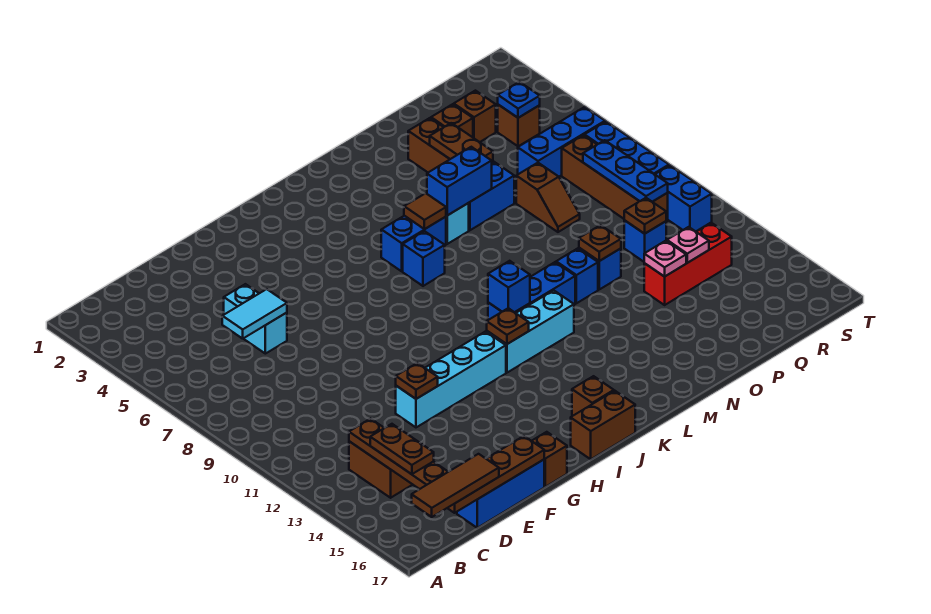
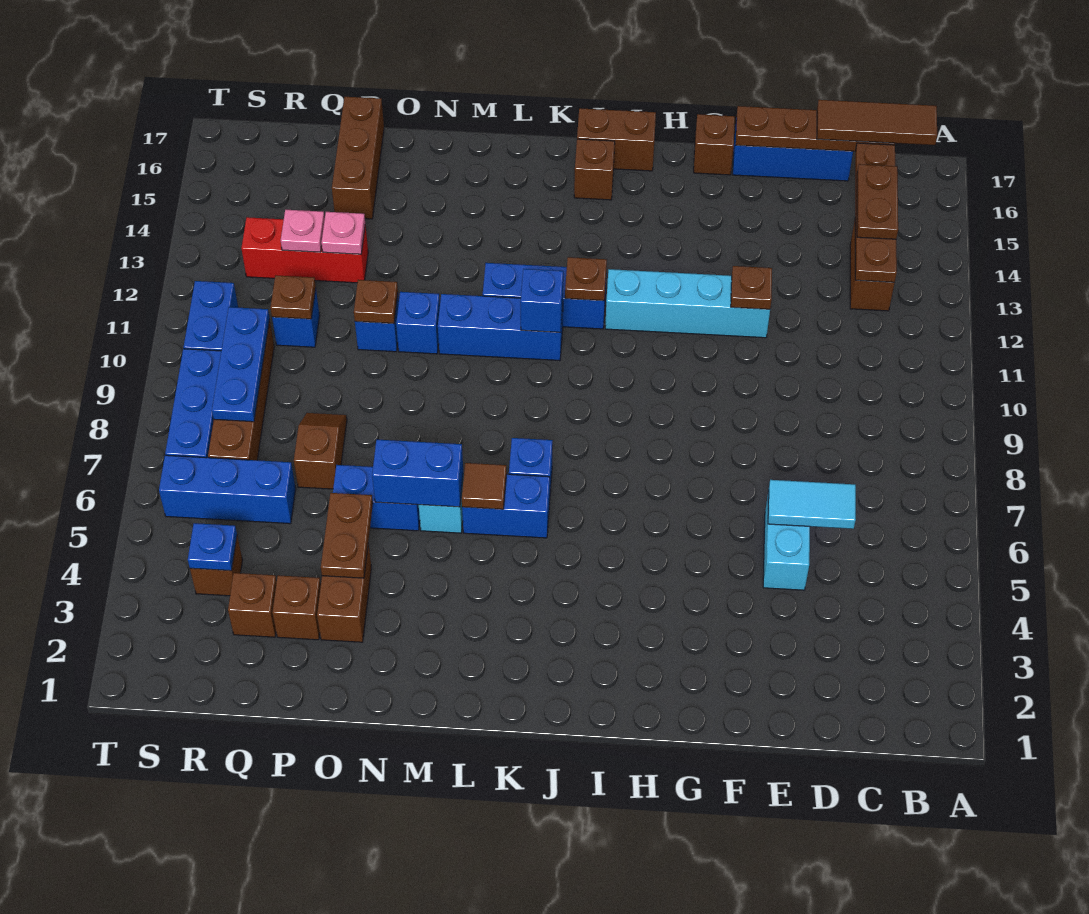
cyan 1x3 brick [487,290,574,373] -> blue 1x3 brick [483,263,606,329]
none -> brown 1x3 brick [332,97,384,219]

